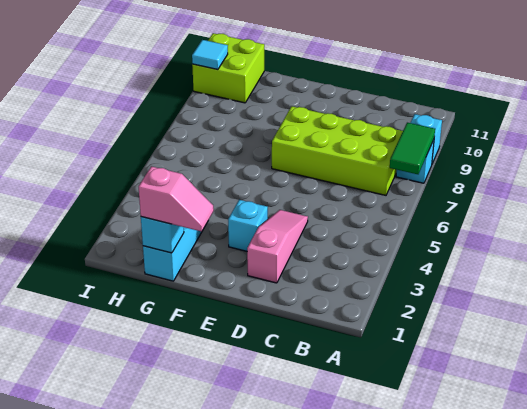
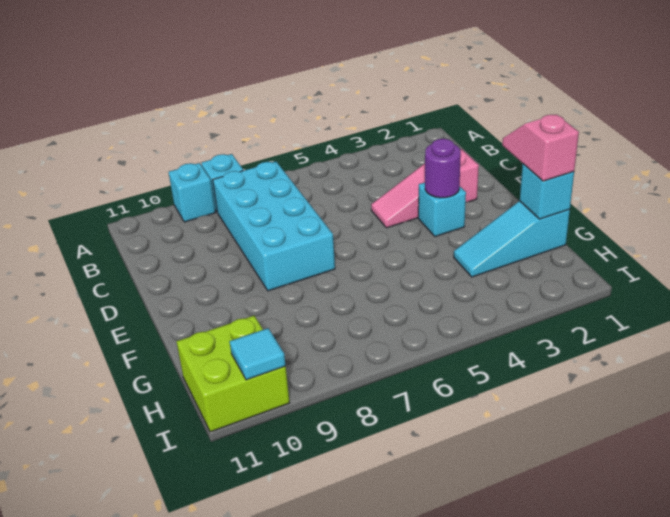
green 1x2 tile [390,123,435,174] -> none
lime 2x4 brick [272,106,403,195] -> cyan 2x4 brick [213,161,335,291]
none -> purple 1x1 round brick [425,139,461,198]

